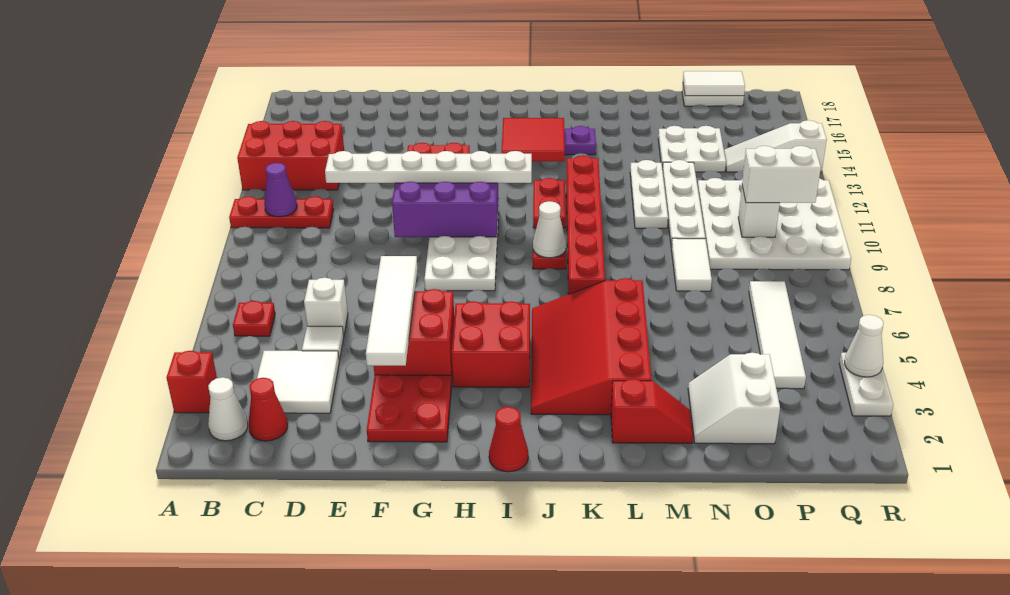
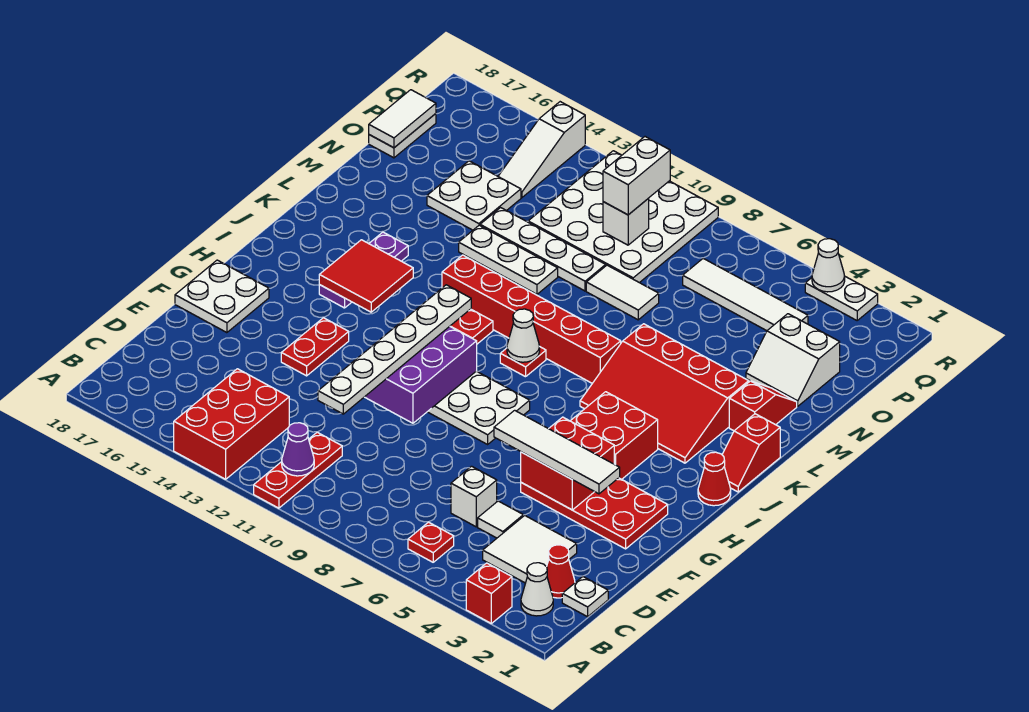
none -> white 1x1 plate [562,577,608,617]
none -> white 2x2 plate [175,260,269,333]
none -> red 1x2 slope [722,414,780,492]

